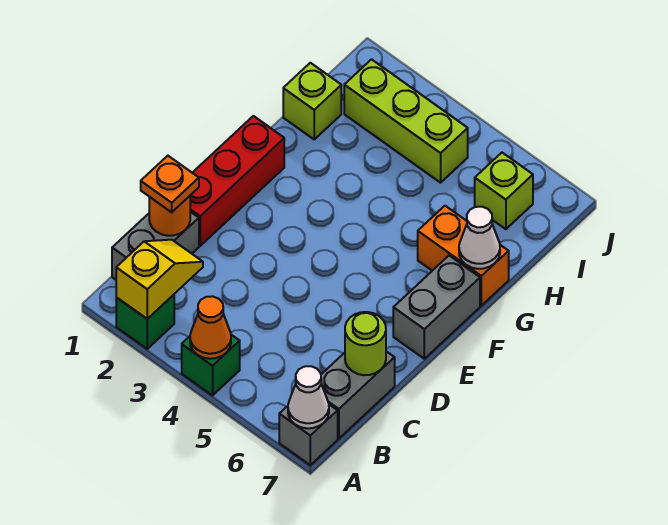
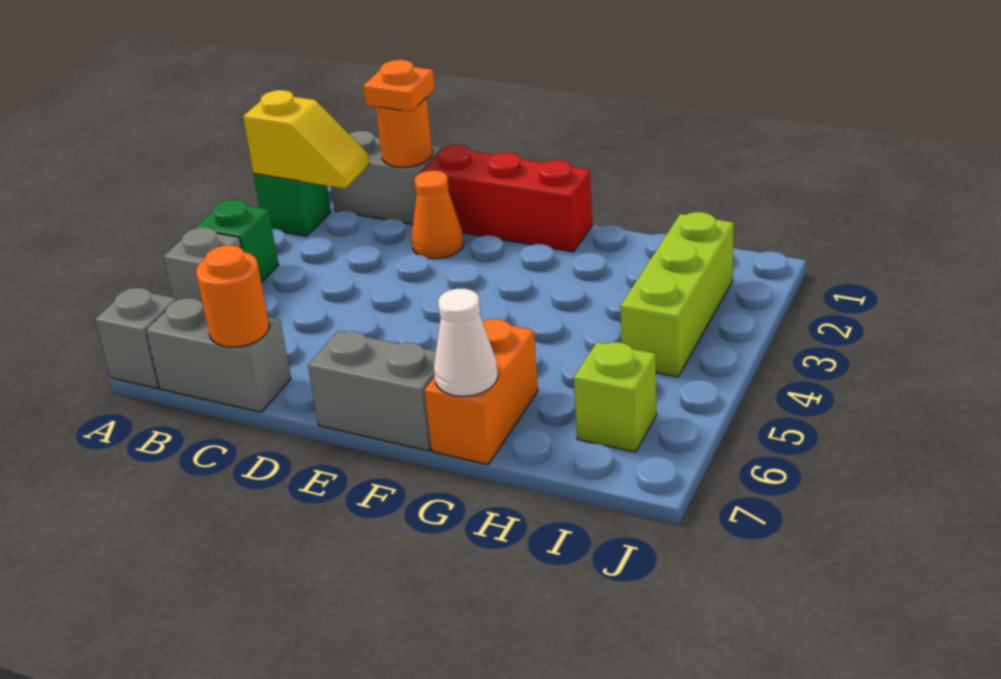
orange 1x1 cone [190,296,231,359] -> orange 1x1 cone moved to [412,170,464,259]
none -> grey 1x1 brick [164,227,241,304]
white 1x1 cone [288,366,329,428] -> none
lime 1x1 round brick [345,312,386,375] -> orange 1x1 round brick [196,245,269,347]
lime 1x1 brick [283,63,341,139] -> none

